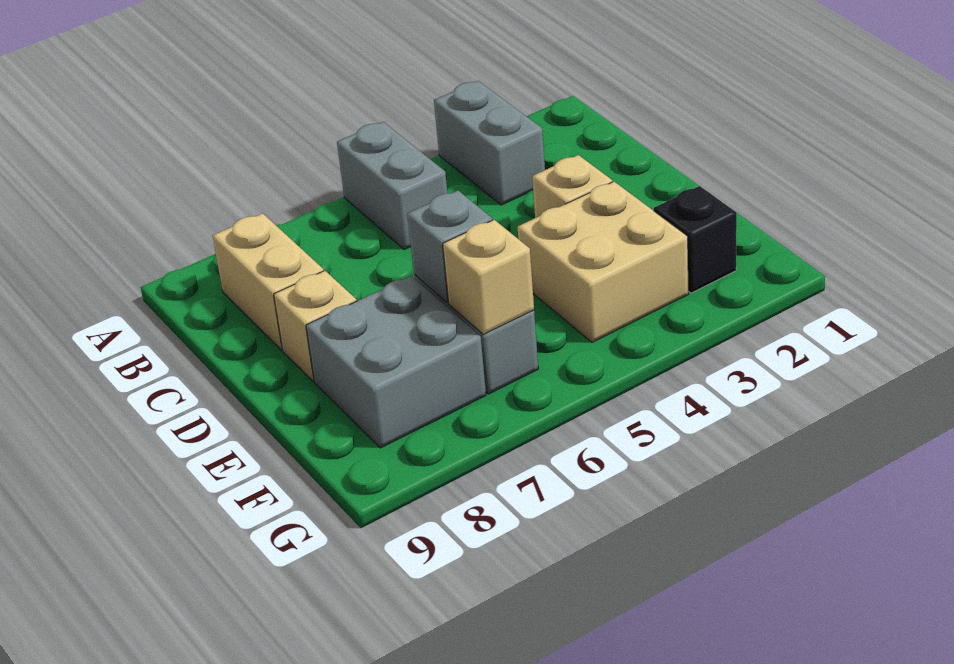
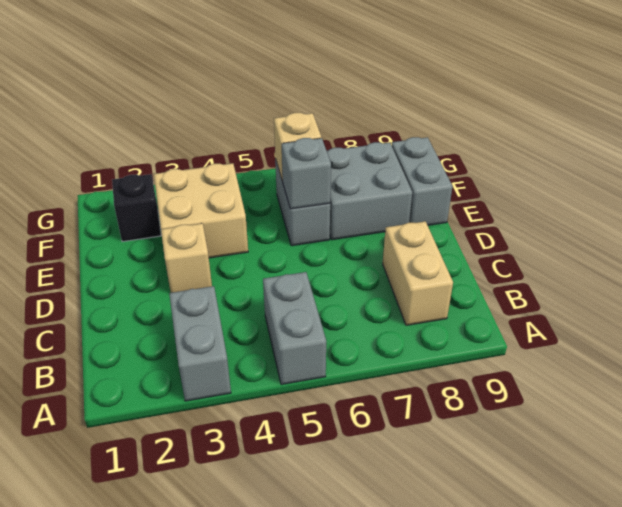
tan 1x1 brick [274,271,357,382] -> none
none -> grey 1x2 brick [392,137,452,225]

